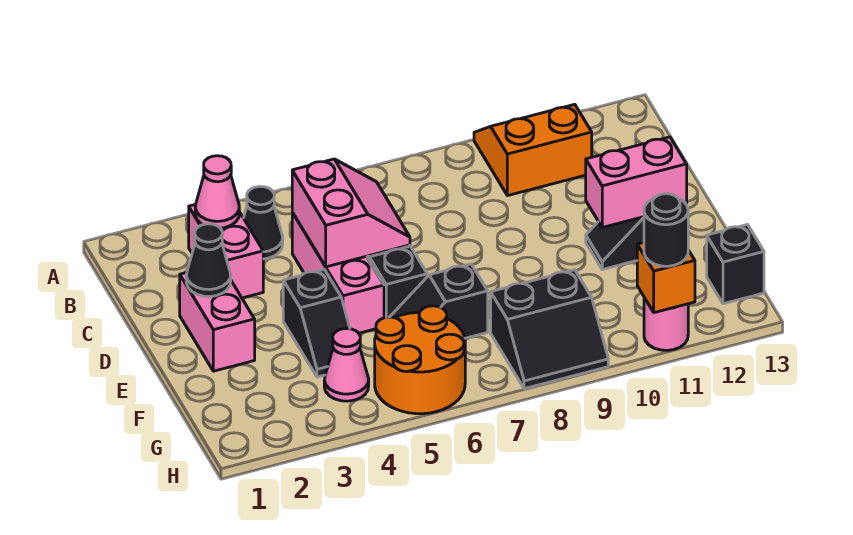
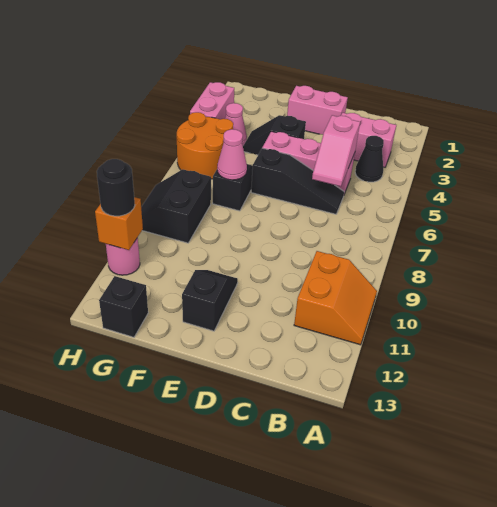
pink 1x1 cone [195,156,239,228] -> pink 1x1 cone moved to [217,129,247,180]
pink 2x2 slope [292,159,410,267] -> pink 1x2 slope [312,115,360,186]
black 1x1 cone [186,224,231,297] -> none
pink 1x2 brick [586,137,687,227] -> pink 1x2 brick moved to [190,82,234,119]

